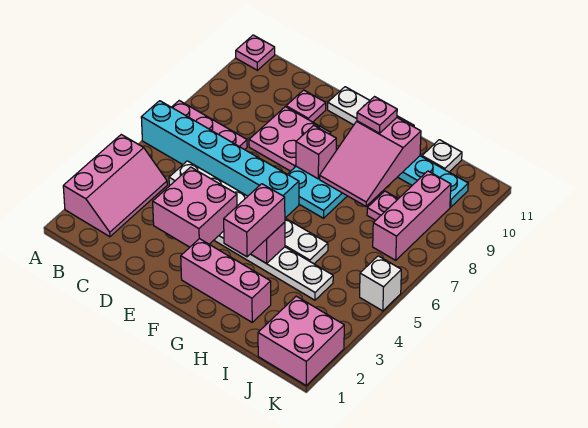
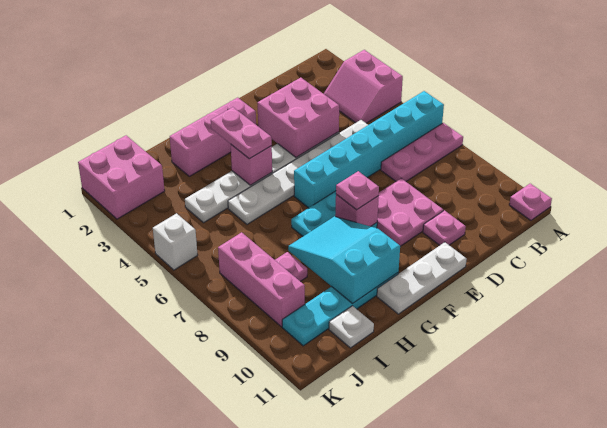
pink 2x3 slope [63,135,167,237] -> pink 2x2 slope [324,50,403,123]
pink 1x2 brick [224,184,285,257] -> pink 1x2 plate [211,107,272,159]
pink 2x3 slope [320,118,421,206] -> cyan 2x3 slope [288,216,400,303]
pink 1x1 plate [357,97,397,133] -> pink 1x1 plate moved to [336,171,379,210]

